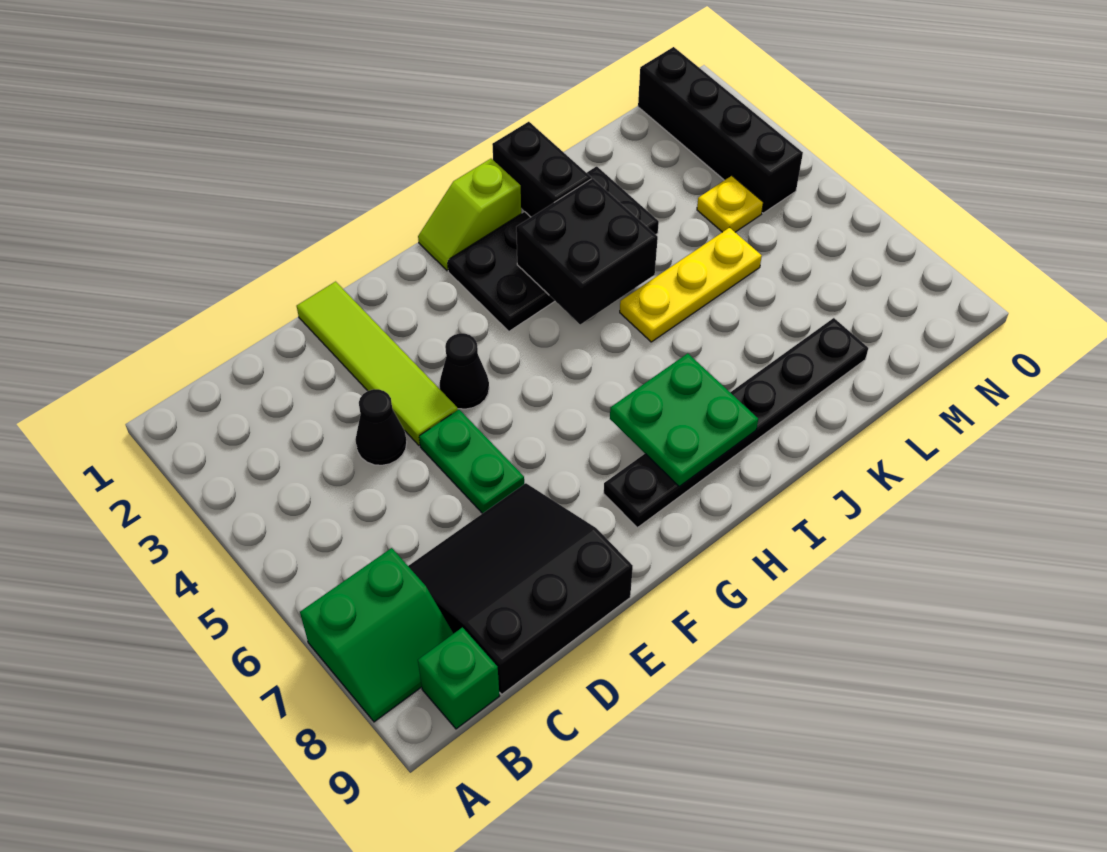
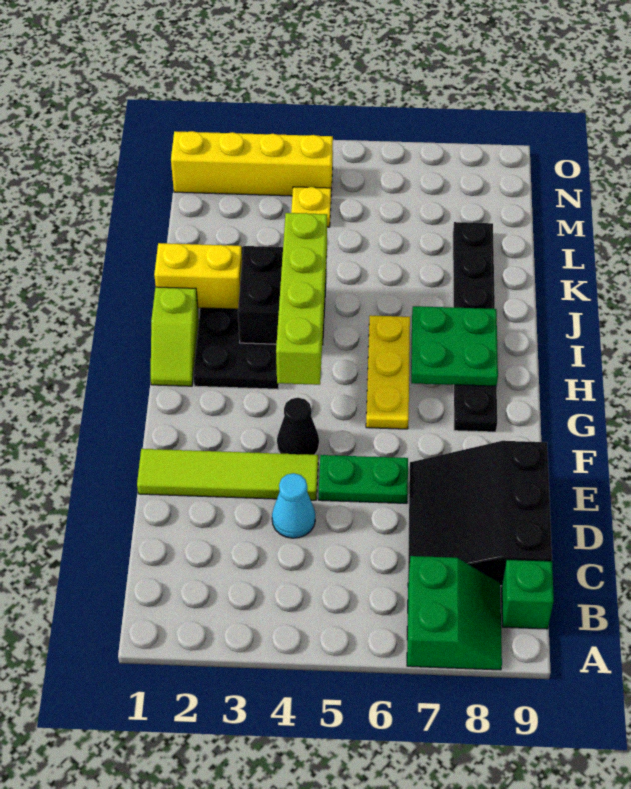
black 1x1 cone [355,389,407,465] -> cyan 1x1 cone [272,473,315,538]
none -> lime 1x4 brick [276,213,327,385]
black 1x2 brick [492,122,591,217] -> yellow 1x2 brick [154,243,242,309]
yellow 1x3 plate [620,227,762,342] -> yellow 1x3 plate moved to [366,315,410,429]
black 1x4 brick [638,47,803,213] -> yellow 1x4 brick [171,131,333,196]

